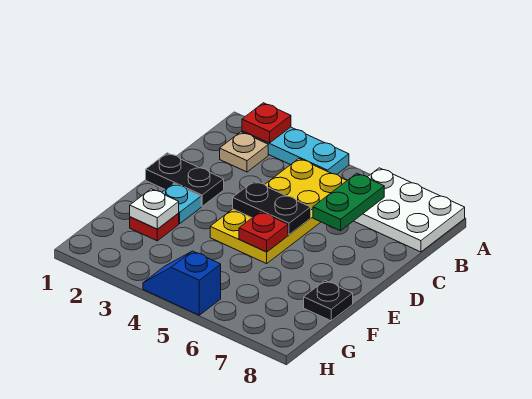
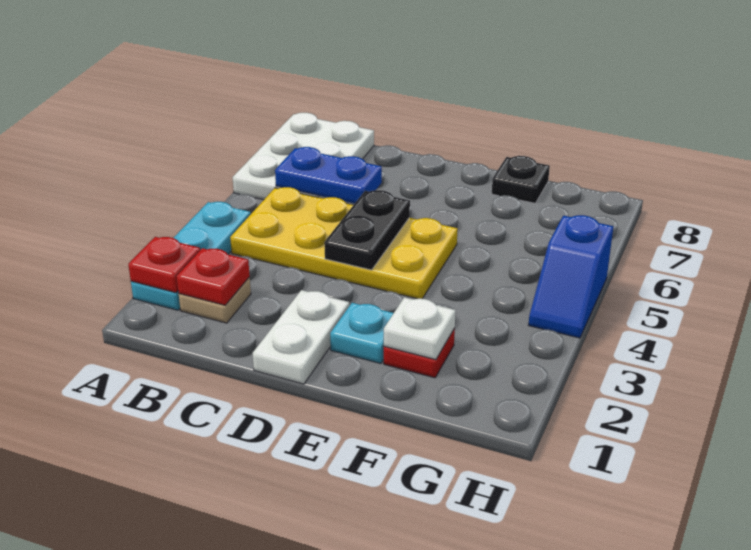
green 1x2 plate [313,173,384,231] -> blue 1x2 plate [275,147,382,204]
black 1x2 plate [146,153,224,206] -> white 1x2 plate [253,290,349,384]
red 1x1 plate [239,212,288,252] -> red 1x1 plate moved to [177,248,250,305]

